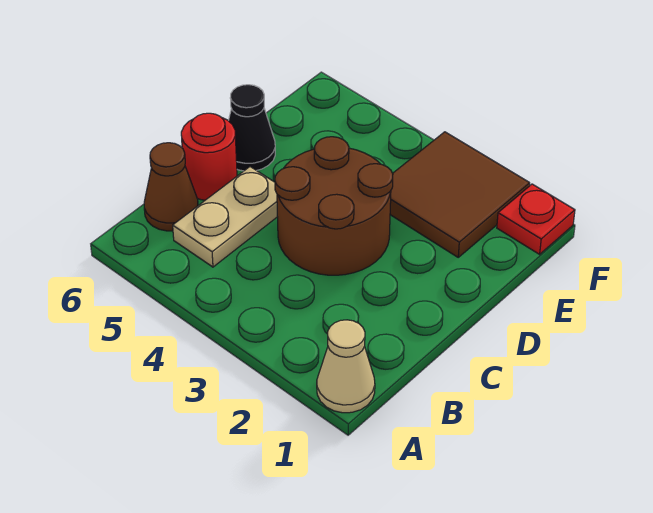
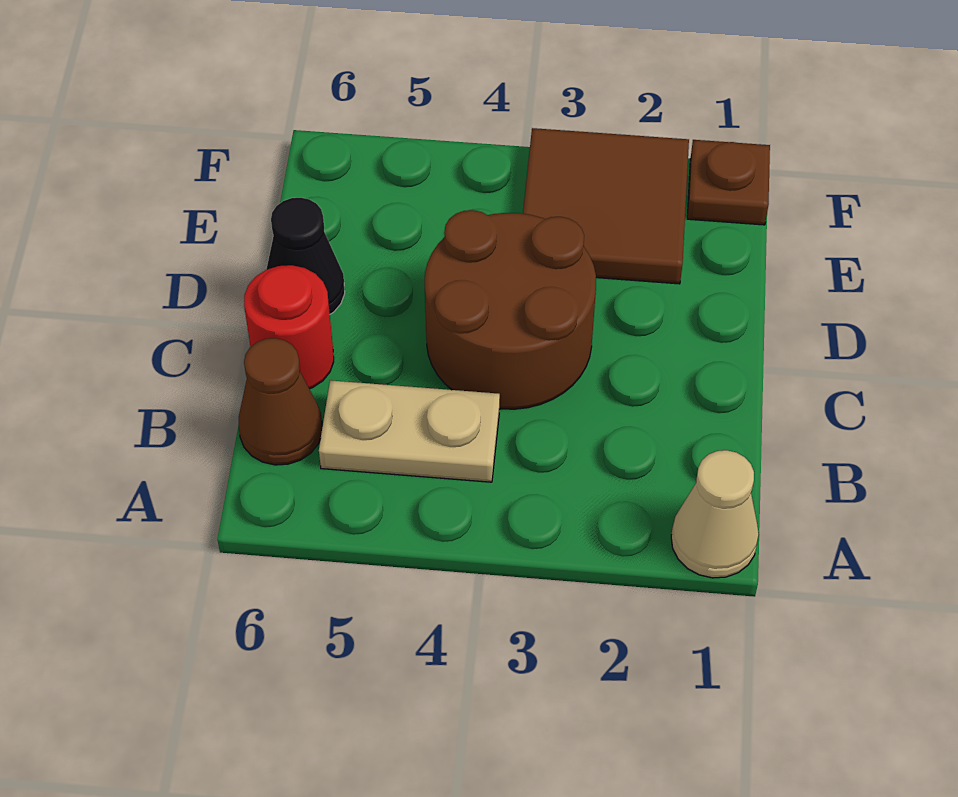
tan 1x2 plate [173,167,277,267] -> tan 1x2 plate turned to [319,380,500,482]
red 1x1 plate [497,184,575,254] -> brown 1x1 plate [687,140,770,225]

